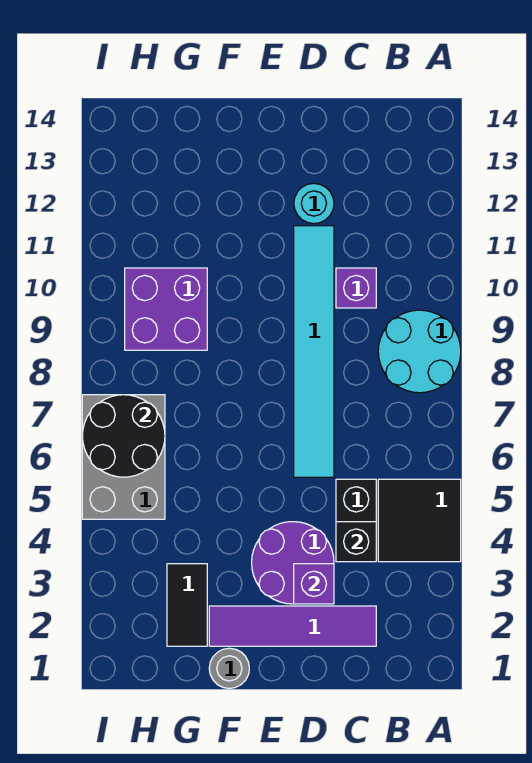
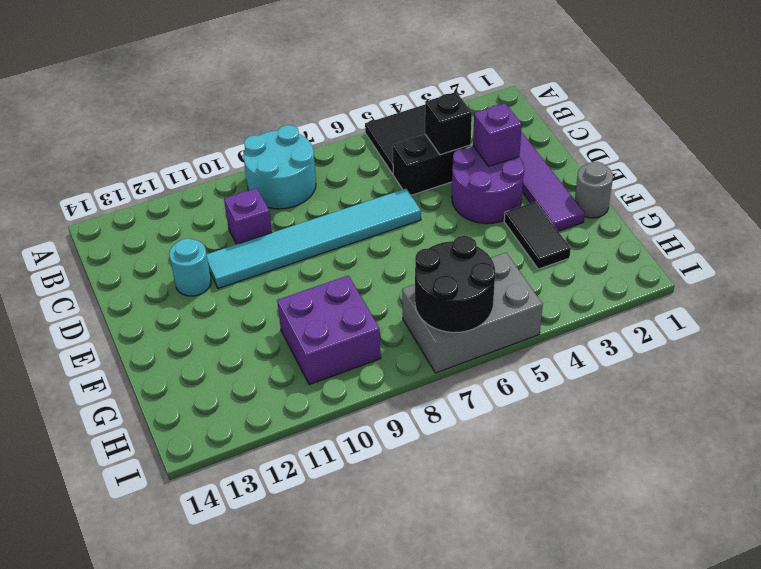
black 1x2 tile [167,564,207,646] -> black 1x2 tile turned to [504,202,571,269]

